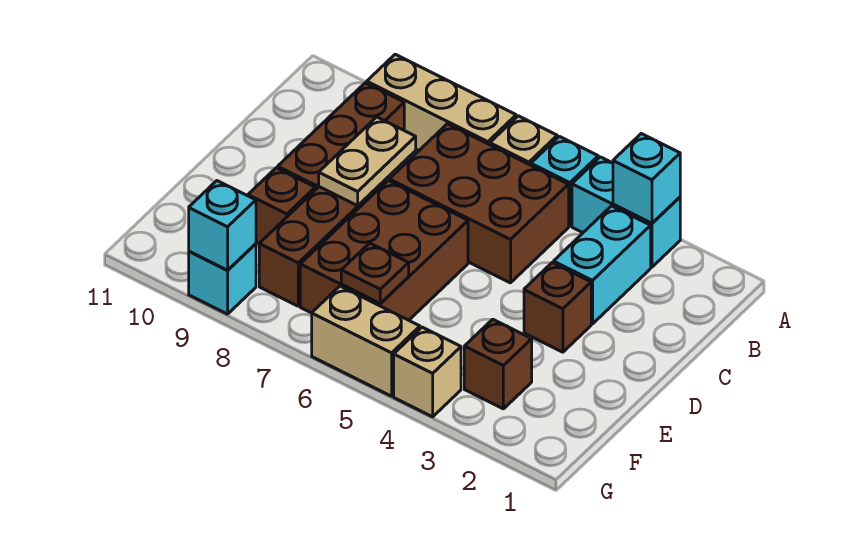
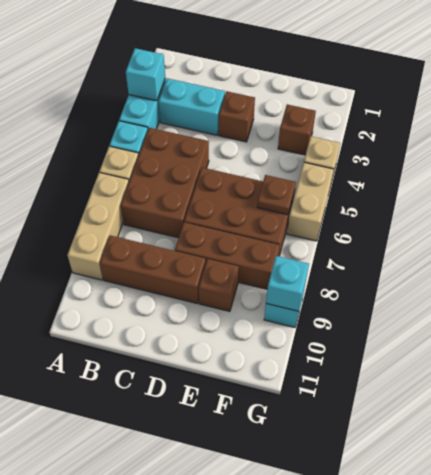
tan 1x2 plate [319,117,416,206] -> none

